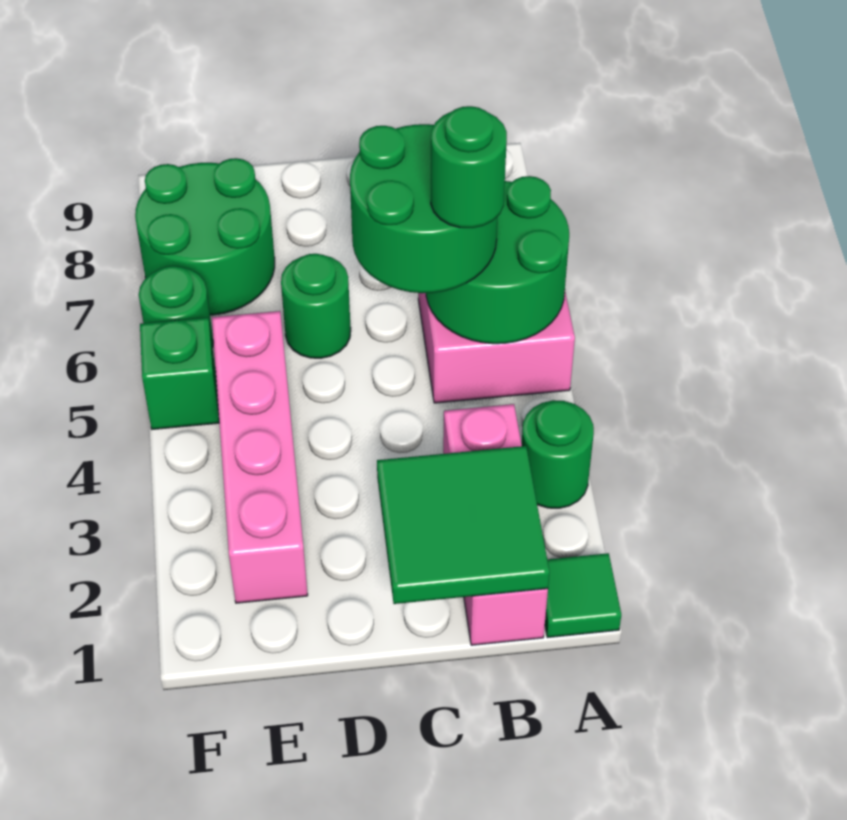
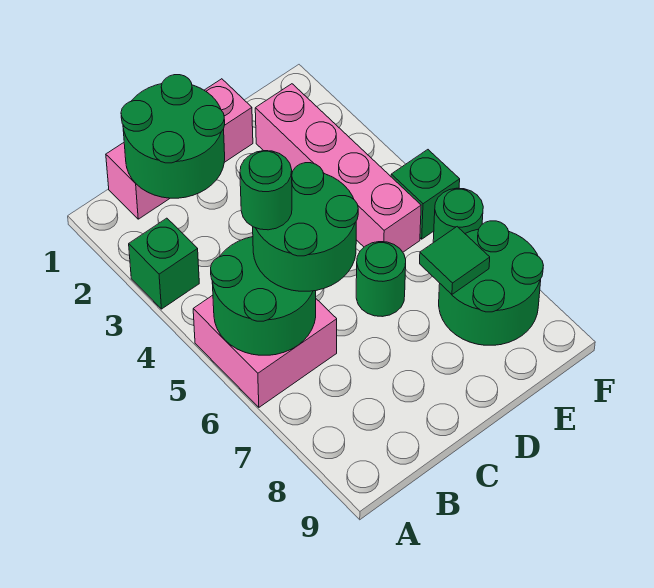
green 1x1 tile [545,553,621,638] -> green 1x1 tile moved to [420,227,490,294]
green 1x1 round brick [522,400,594,508] -> green 1x1 brick [129,218,199,309]
pink 1x3 brick [443,404,548,645] -> pink 1x3 brick turned to [106,79,253,219]
green 2x2 tile [377,446,549,604] -> green 2x2 round brick [121,75,225,198]

